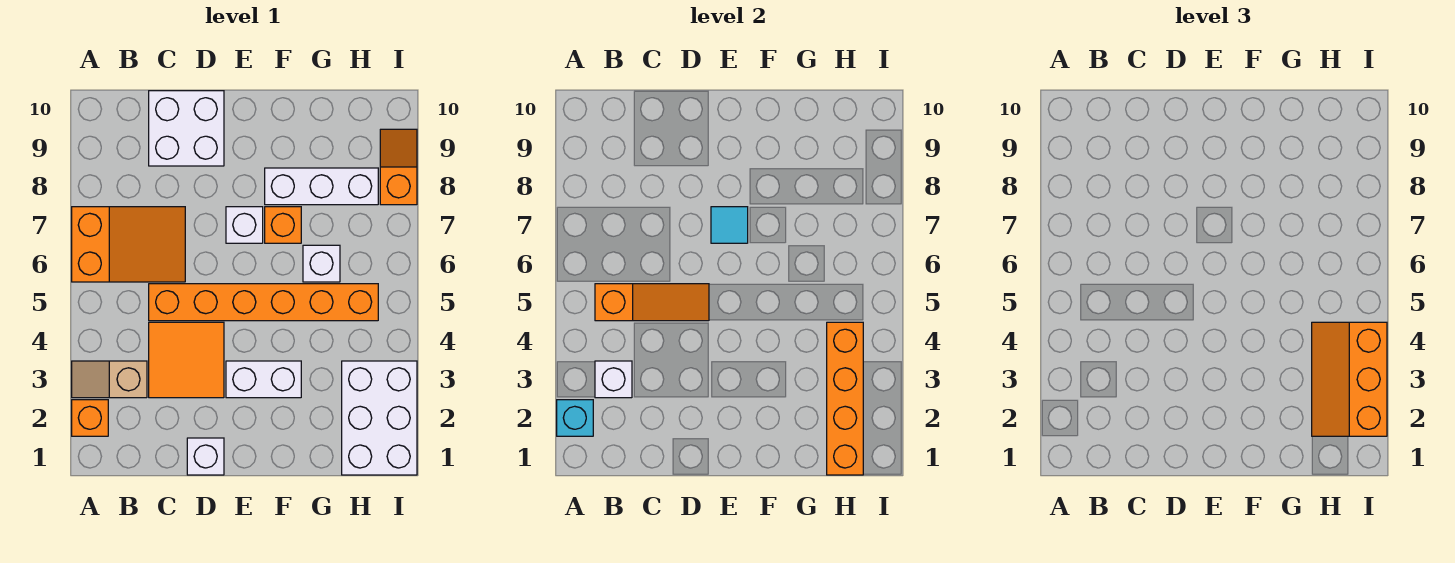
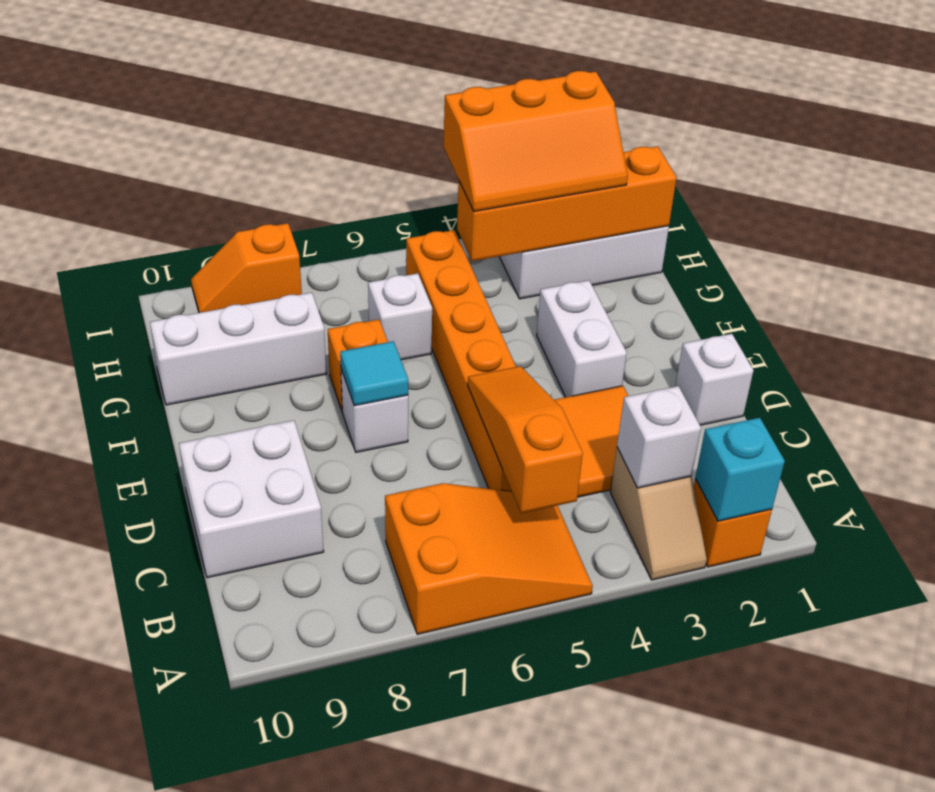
orange 2x3 slope [72,207,185,282] -> orange 2x3 slope turned to [385,483,593,634]
white 1x3 brick [265,168,378,205] -> white 1x3 brick turned to [150,293,327,405]

